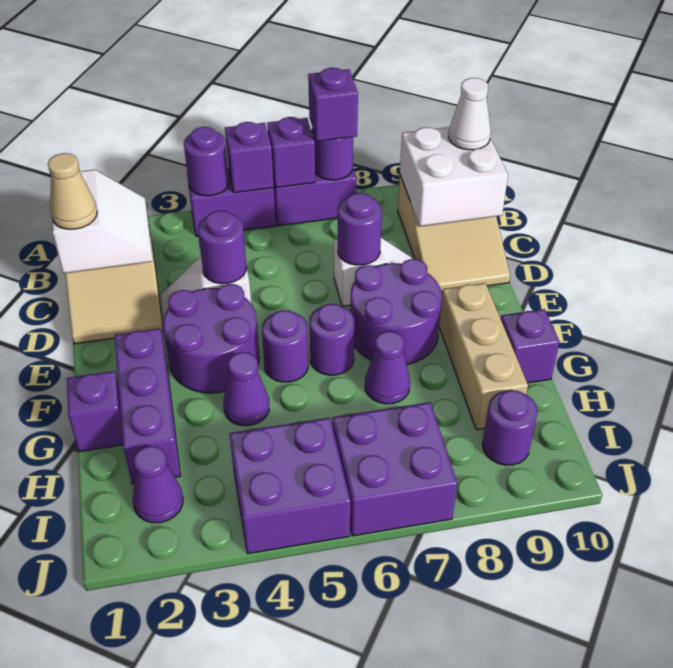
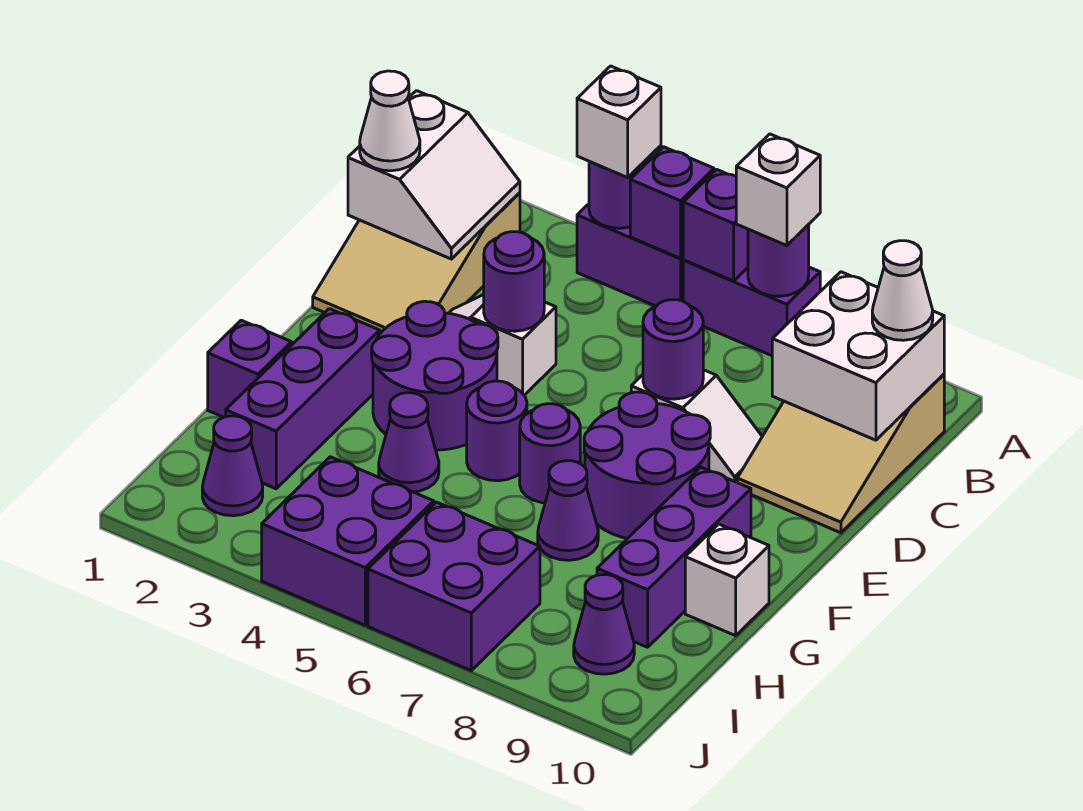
none -> white 1x1 brick [577,66,661,178]
purple 1x1 brick [308,68,358,141] -> white 1x1 brick [736,134,820,246]
tan 1x1 cone [48,153,97,229] -> white 1x1 cone [360,71,420,171]
tan 1x3 brick [439,283,528,430] -> purple 1x3 brick [597,467,751,647]
purple 1x1 brick [501,309,559,383] -> white 1x1 brick [685,524,769,636]
purple 1x1 round brick [482,390,538,465] -> purple 1x1 cone [574,575,634,674]

